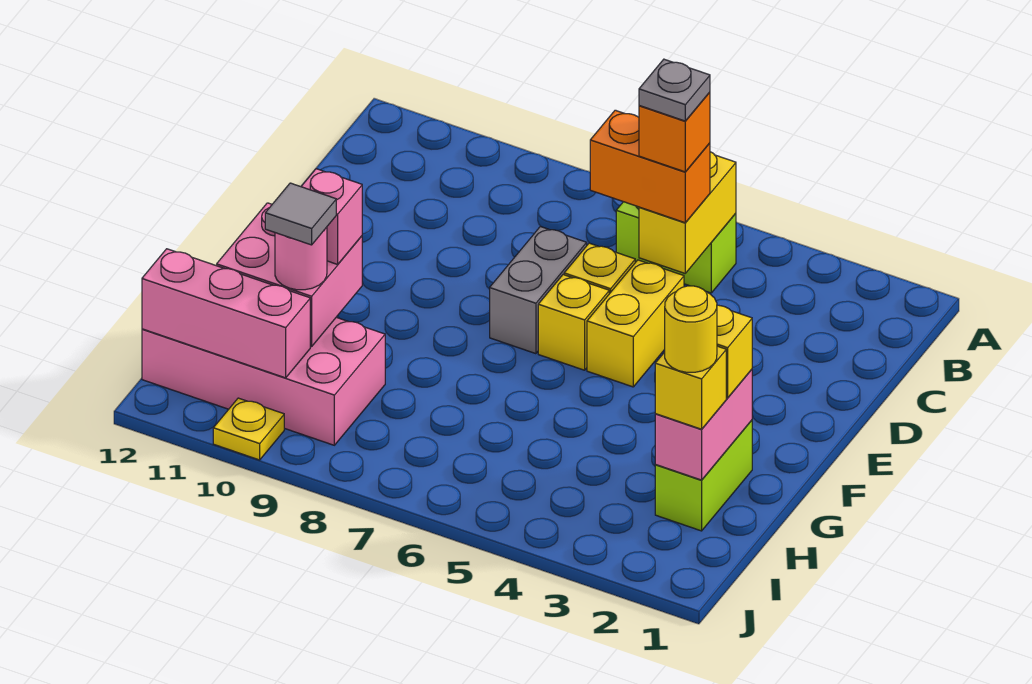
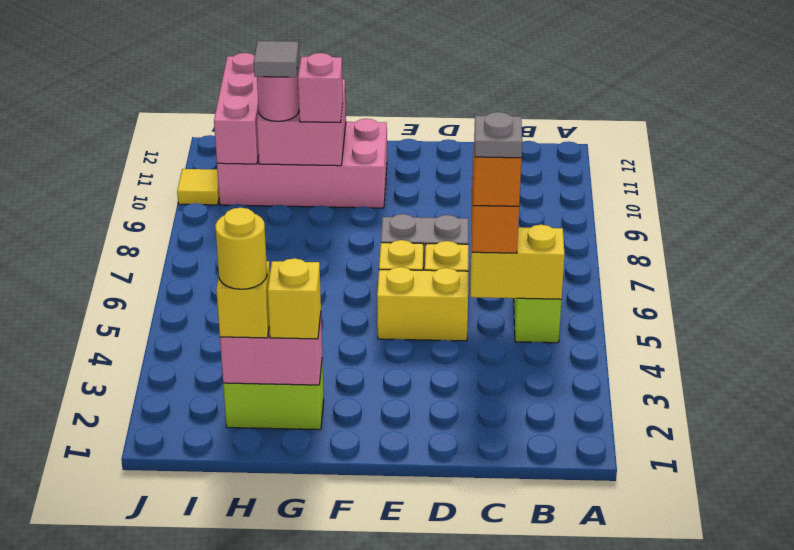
pink 2x4 brick [142,317,385,445] -> pink 2x4 brick turned to [217,119,387,208]
yellow 1x1 plate [213,398,284,460] -> yellow 1x1 tile [177,169,219,205]

